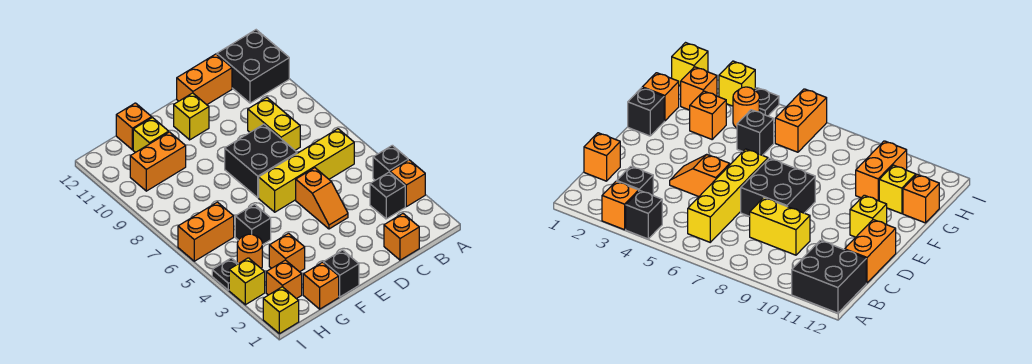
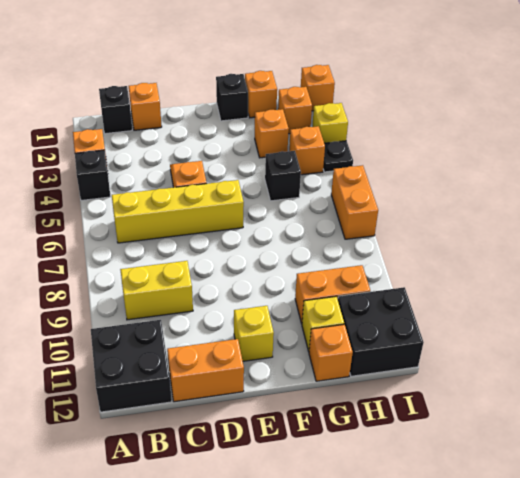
black 1x1 brick [370,172,405,219] -> black 1x1 brick moved to [99,86,132,134]
yellow 1x2 brick [248,98,300,150] -> yellow 1x2 brick turned to [120,261,193,320]
black 2x2 brick [225,124,297,198] -> black 2x2 brick moved to [338,287,424,376]
orange 1x1 round brick [237,234,262,269] -> orange 1x1 brick [289,126,325,175]
orange 1x2 brick [178,202,234,261] -> orange 1x2 brick turned to [331,165,378,239]
yellow 1x1 brick [263,287,299,334] -> orange 1x1 brick [301,65,335,111]

